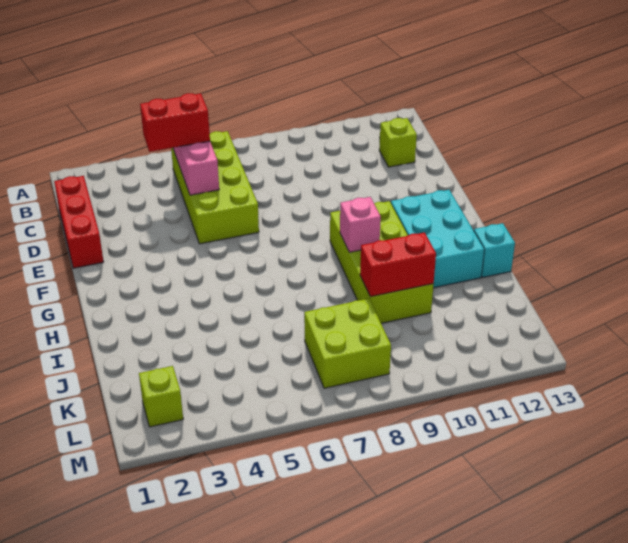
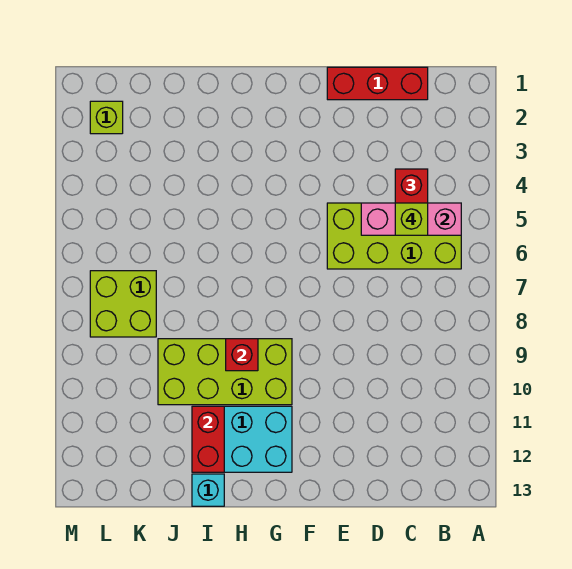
lime 1x1 brick [379,118,417,167] -> lime 1x1 brick moved to [395,203,428,235]
pink 1x1 brick [340,197,381,252] -> red 1x1 brick [226,339,258,371]
red 1x2 brick [360,233,436,297] -> red 1x2 brick moved to [192,406,224,472]

